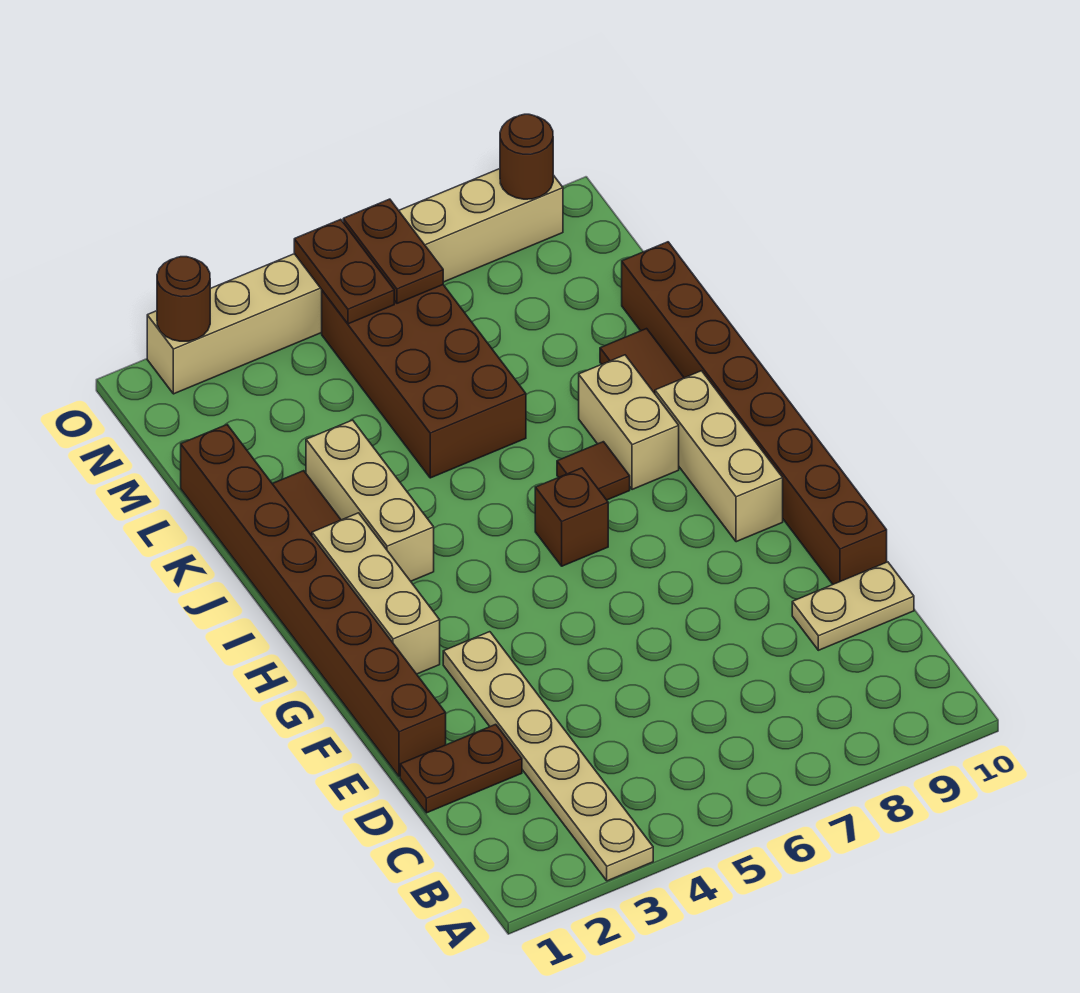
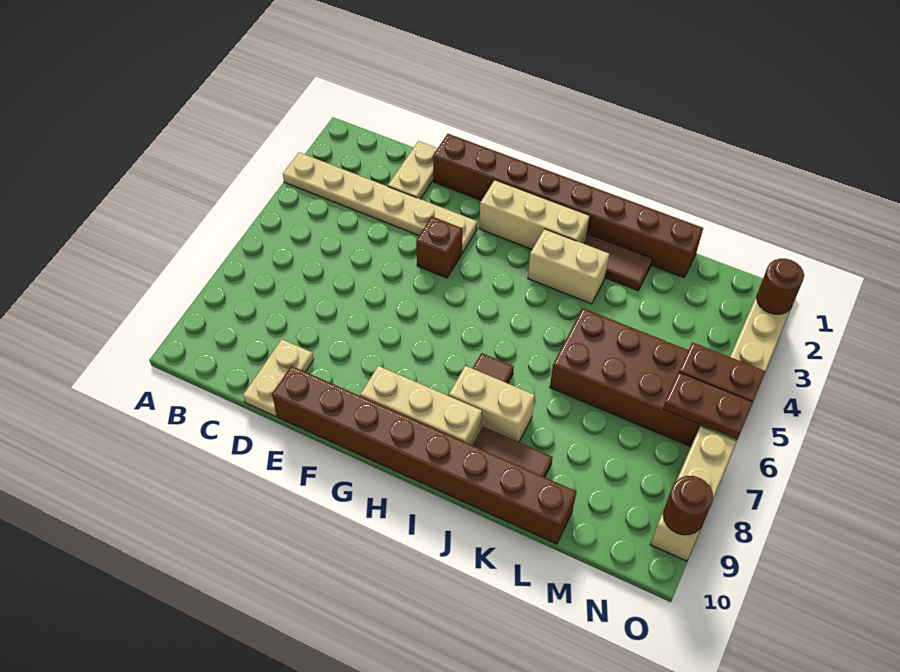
brown 1x2 plate [400,724,522,813] -> tan 1x2 plate [388,141,438,199]
brown 1x1 brick [535,468,608,566] -> brown 1x1 brick moved to [416,217,462,278]
tan 1x3 brick [306,420,434,581] -> tan 1x2 brick [528,229,609,304]

